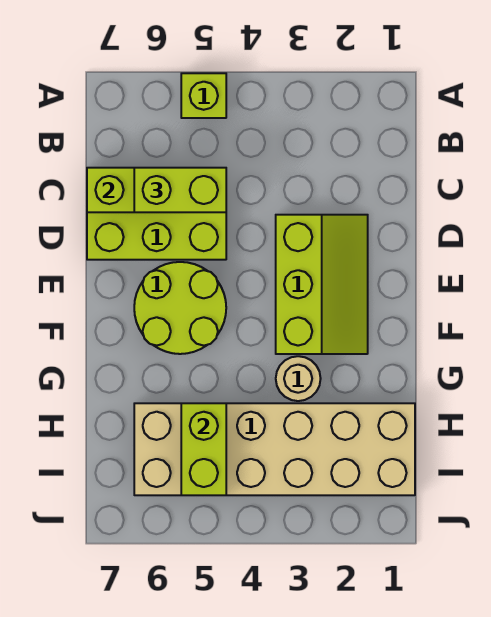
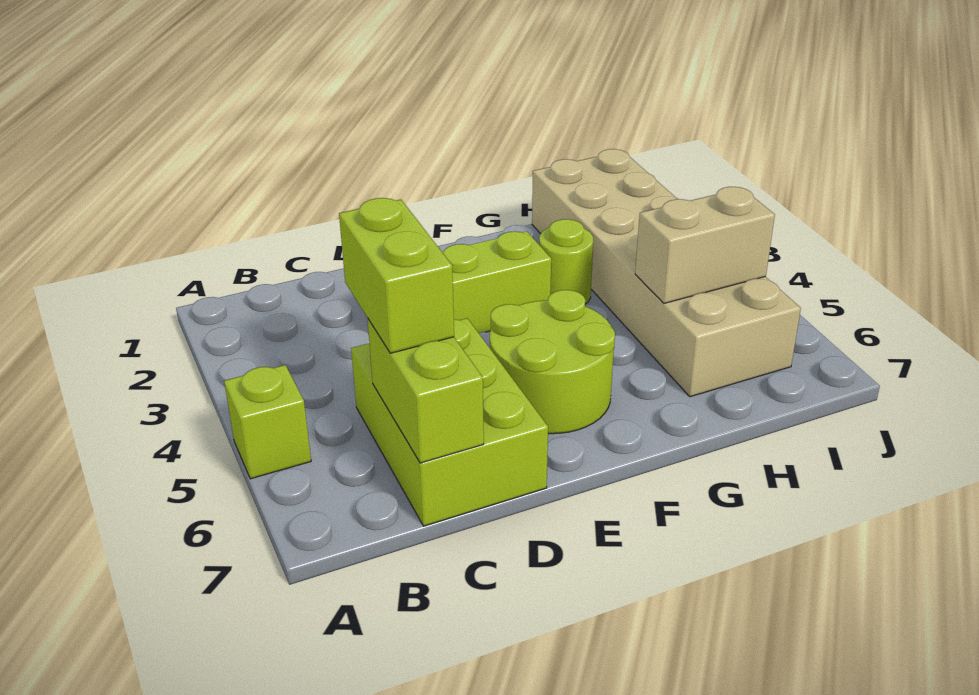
tan 1x1 round brick [276,356,321,401] -> lime 1x1 round brick [539,219,593,304]
lime 1x2 brick [181,403,226,495] -> tan 1x2 brick [635,187,775,303]

